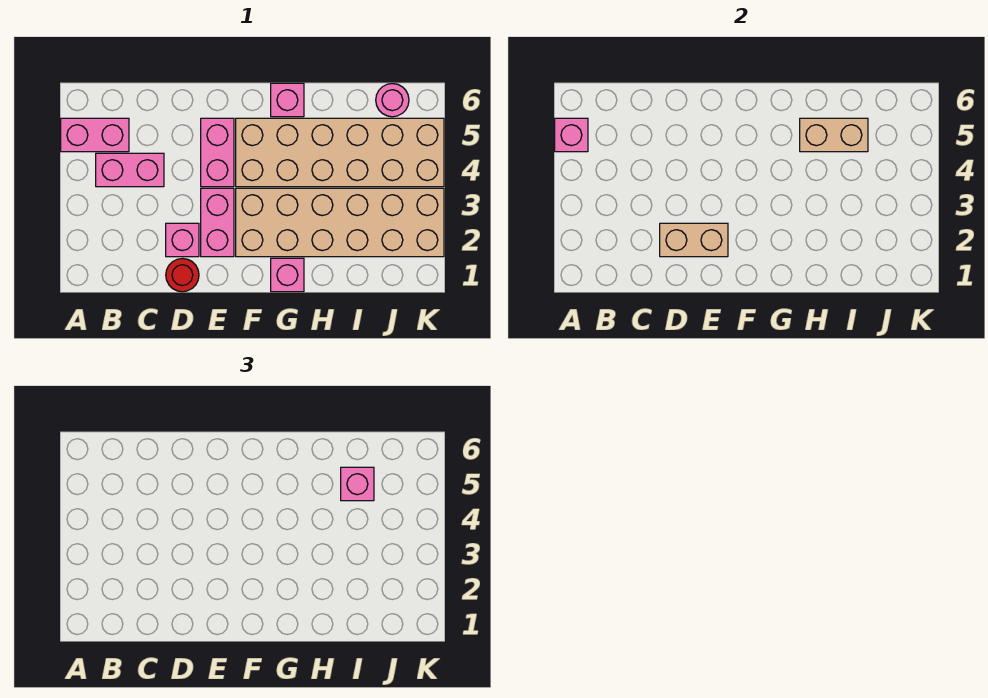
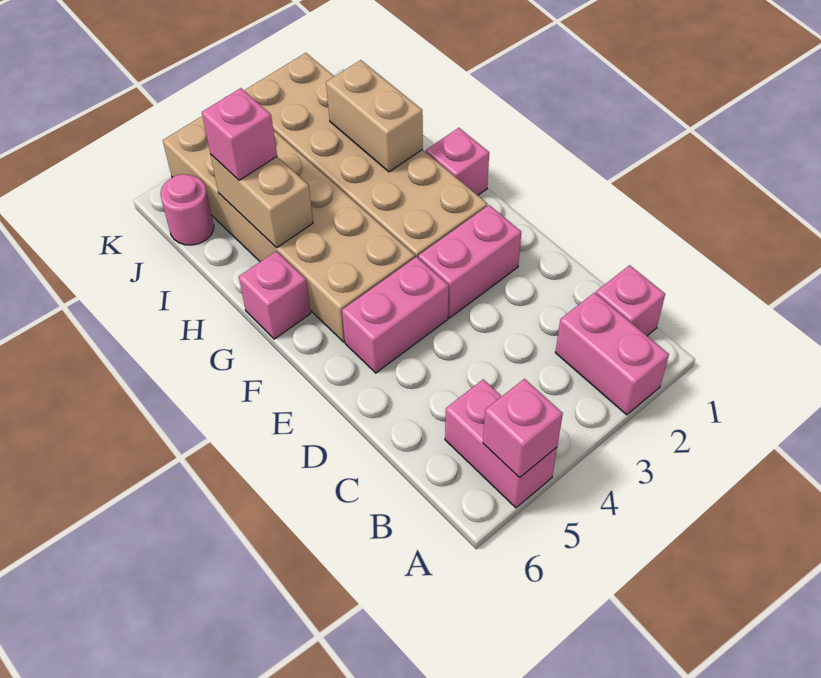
pink 1x2 brick [96,153,164,187] -> pink 1x2 brick moved to [555,293,669,415]
red 1x1 round brick [166,259,199,292] -> none
pink 1x1 brick [166,223,199,257] -> pink 1x1 brick moved to [596,265,665,336]
tan 1x2 brick [660,223,728,257] -> tan 1x2 brick moved to [326,60,423,172]

